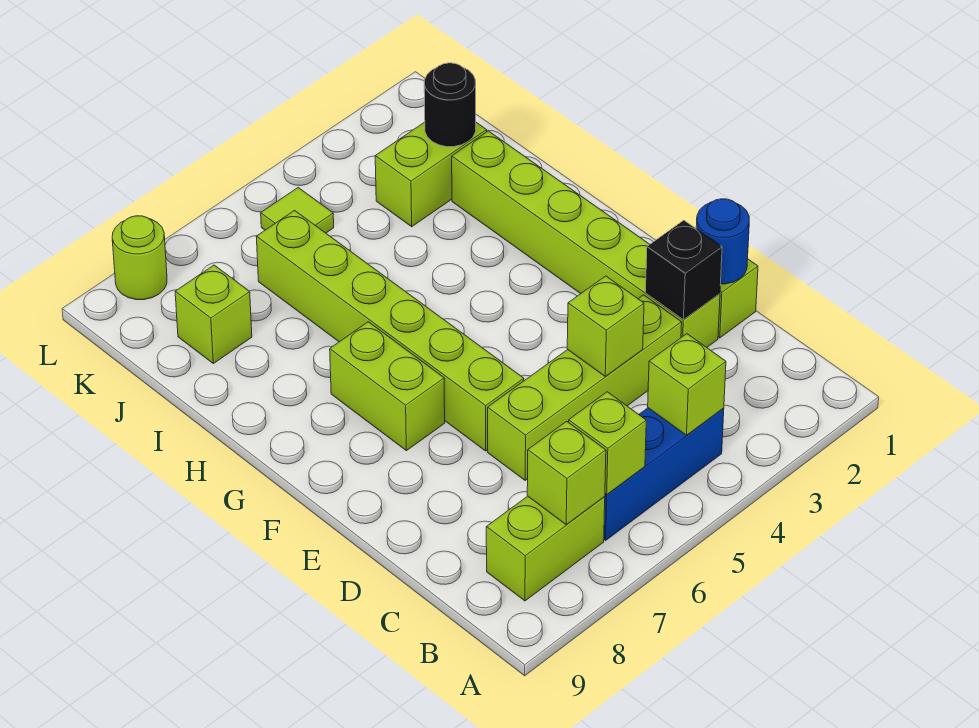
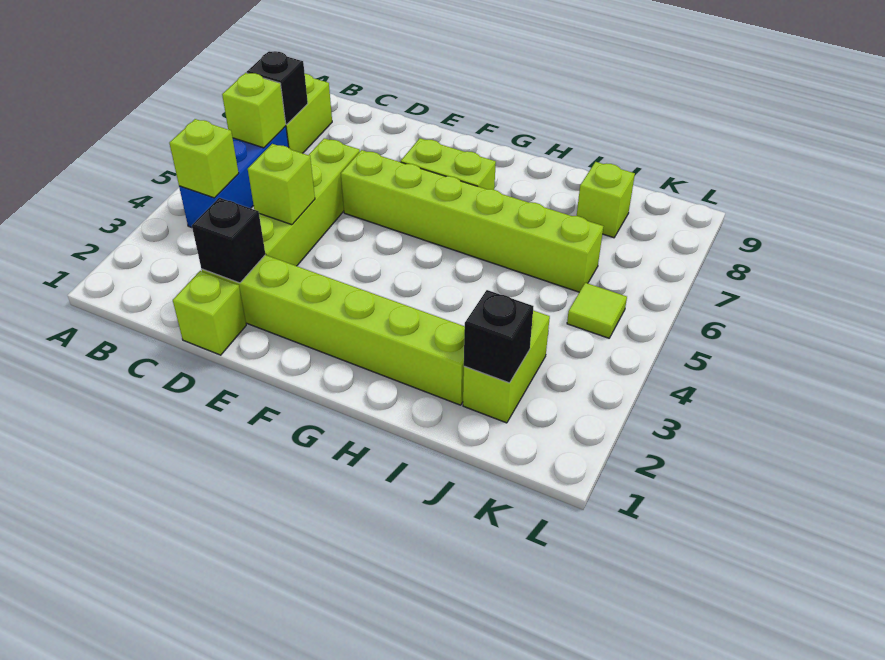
lime 1x1 brick [527,421,606,525] -> black 1x1 brick [247,51,308,125]
blue 1x1 round brick [696,199,749,284] -> none
black 1x1 round brick [424,63,476,147] -> black 1x1 brick [464,290,533,383]
lime 1x1 round brick [112,216,167,300] -> none

